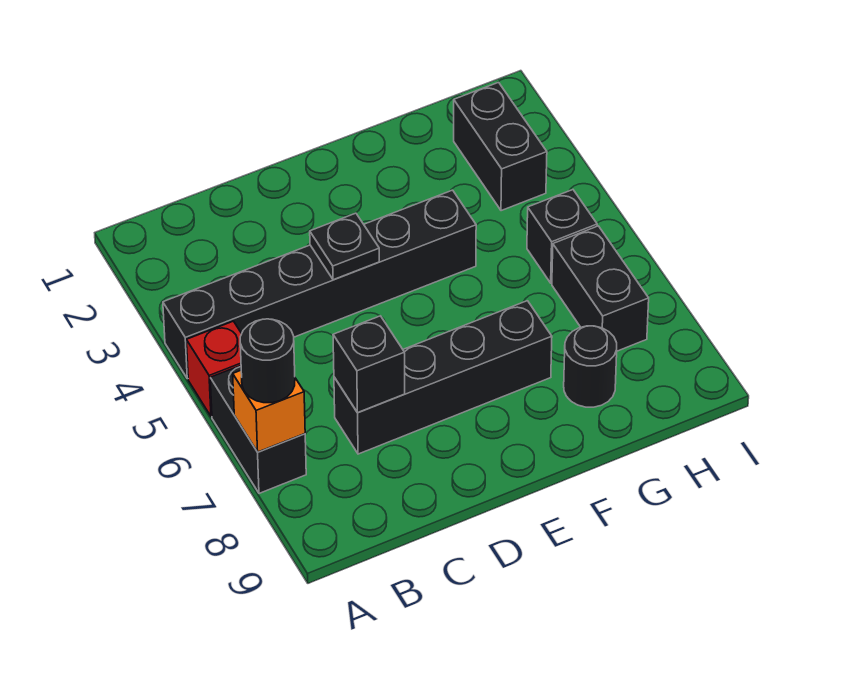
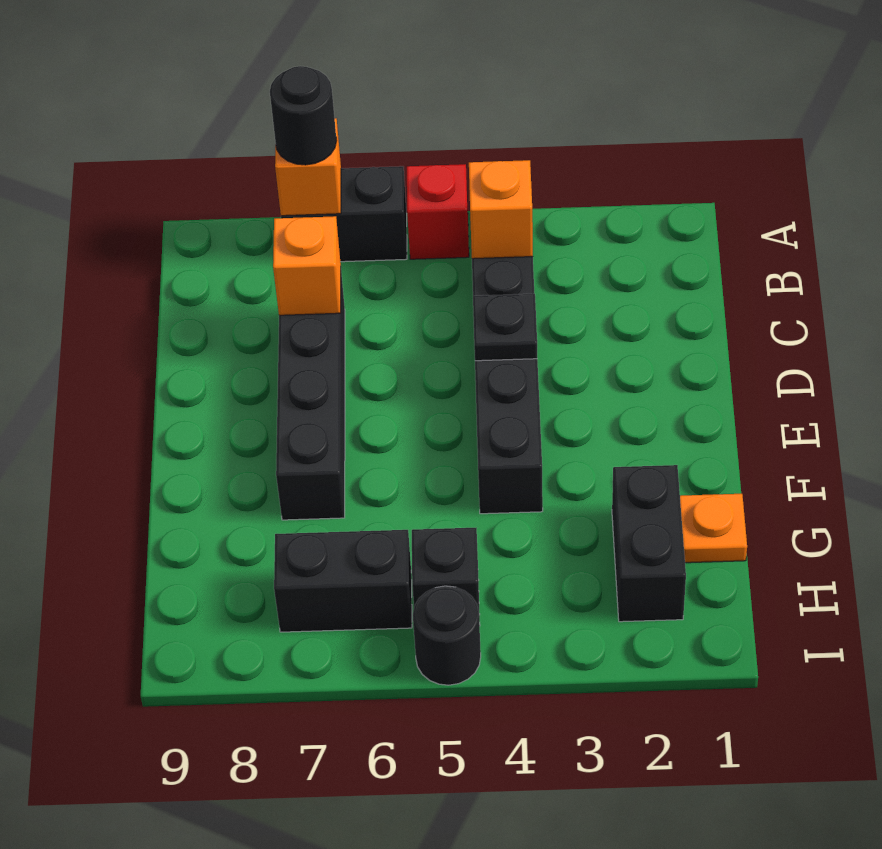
none -> orange 1x1 brick [469,160,533,259]
black 1x1 brick [333,316,405,413] -> orange 1x1 brick [273,216,341,315]
none -> orange 1x1 plate [680,494,747,563]
black 1x1 round brick [564,326,617,407] -> black 1x1 round brick moved to [413,586,481,685]
black 1x2 brick [454,83,547,211] -> black 1x2 brick turned to [612,465,686,622]

